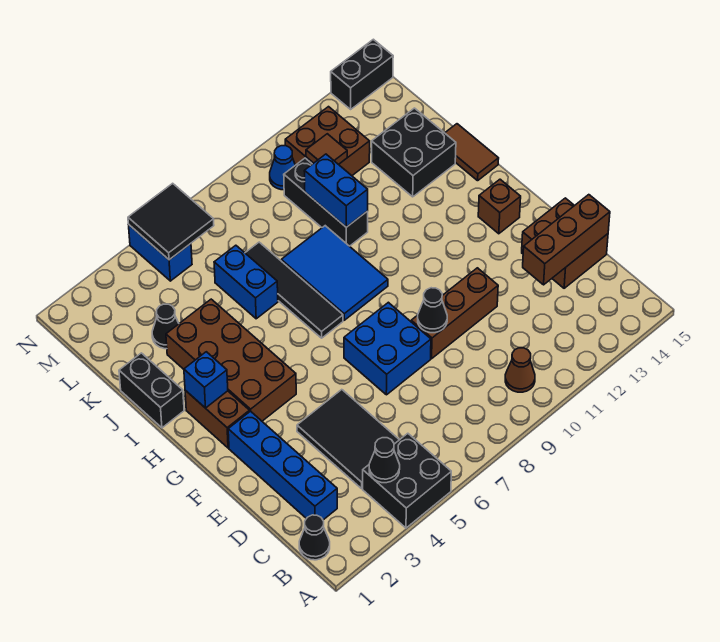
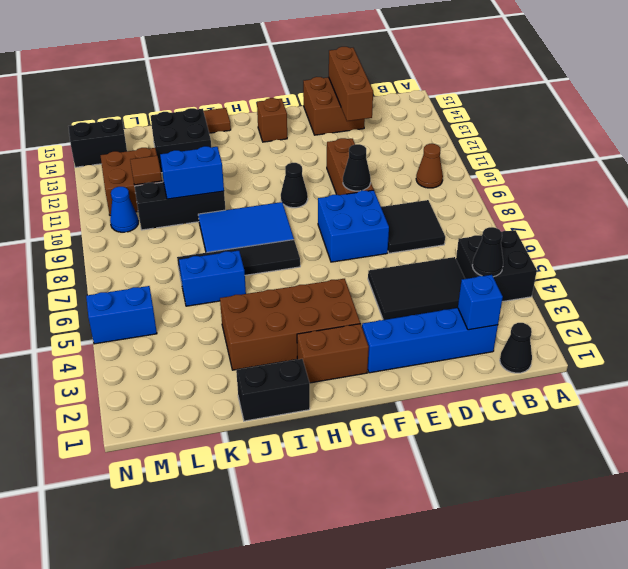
blue 1x1 brick [184,352,228,408] -> blue 1x1 brick moved to [458,275,503,330]
black 1x1 cone [152,304,179,349] -> black 1x1 cone moved to [281,163,308,208]
black 2x2 tile [128,183,214,260] -> black 2x2 tile moved to [381,200,445,253]
black 1x2 brick [331,39,393,109] -> black 1x2 brick turned to [68,119,127,167]

